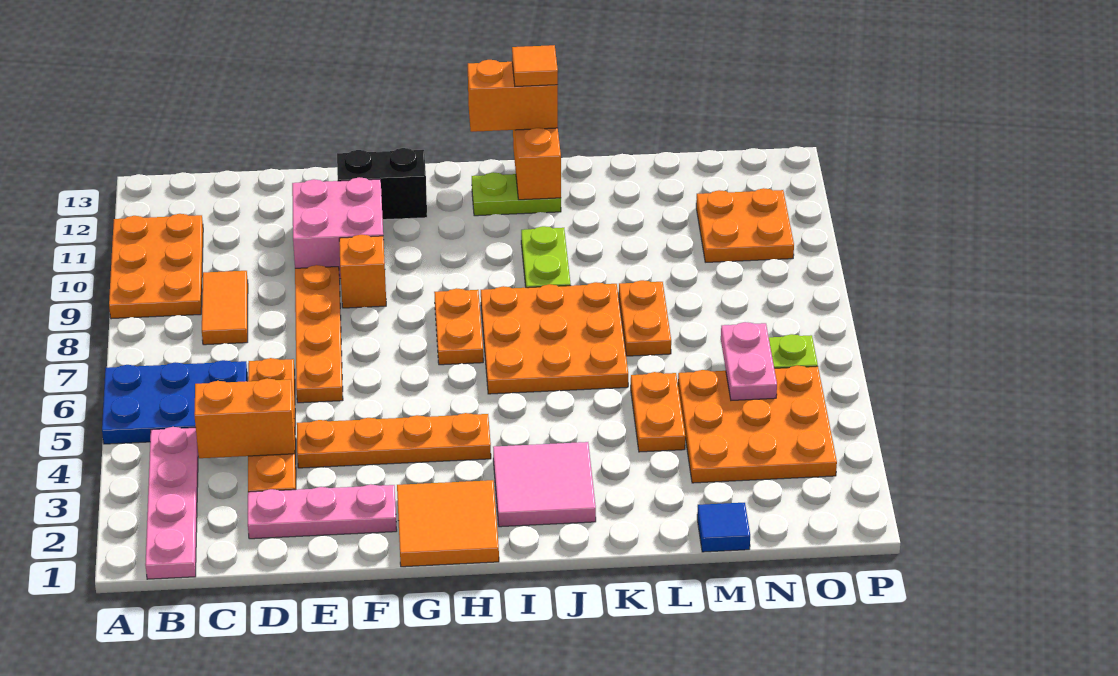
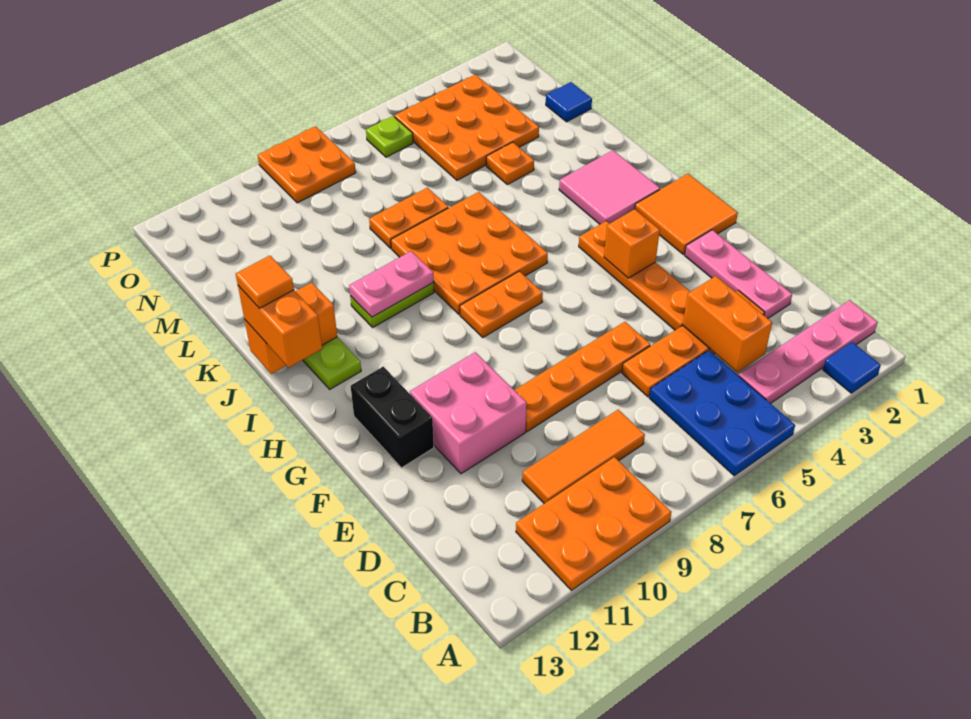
none -> blue 1x1 tile [823,342,881,393]
orange 1x2 tile [202,271,248,345] -> orange 1x3 tile [522,410,645,504]
orange 1x1 brick [339,235,386,308] -> orange 1x1 brick moved to [604,209,660,278]
orange 1x2 plate [631,372,685,452] -> orange 1x1 plate [486,142,534,185]
pink 1x2 plate [721,322,777,400] -> pink 1x2 plate moved to [349,251,434,317]
orange 2x2 plate [696,188,794,262] -> orange 2x2 plate moved to [258,126,356,203]

